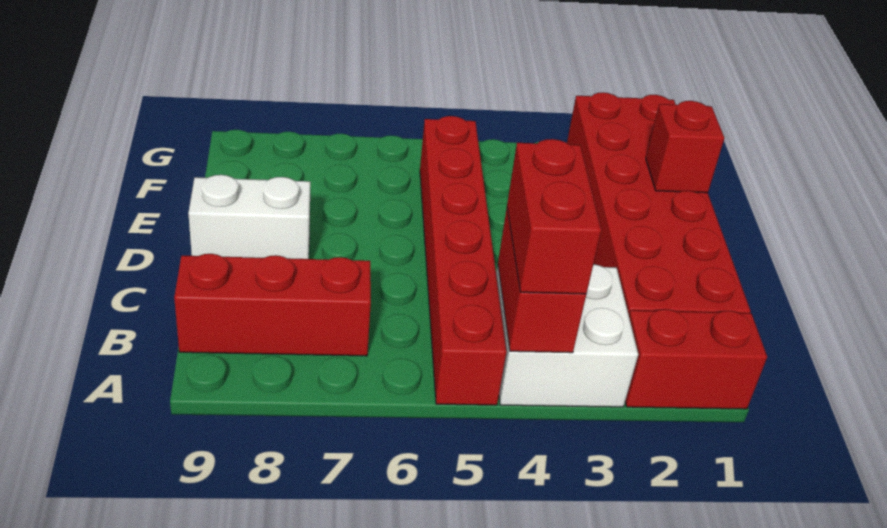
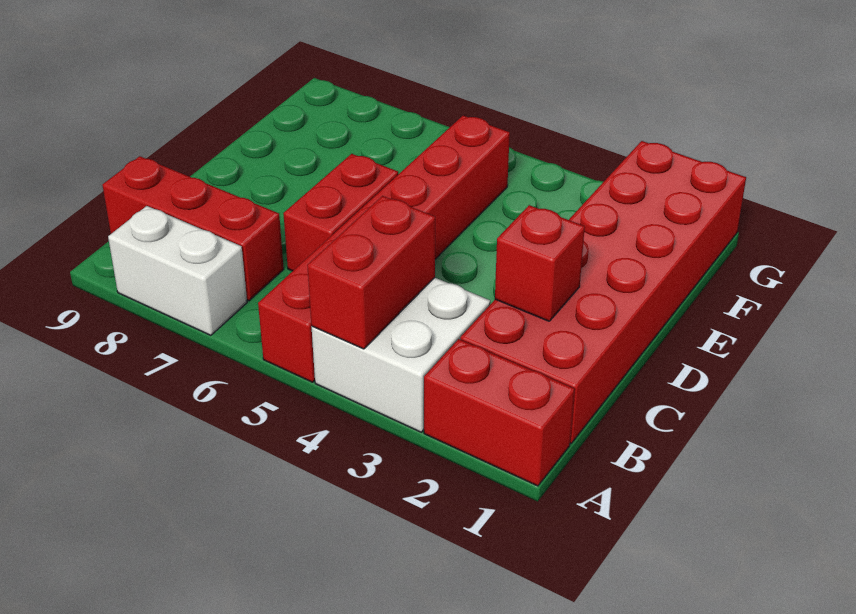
red 1x2 brick [507,139,601,294] -> red 1x2 brick moved to [283,154,398,271]
white 1x2 brick [188,175,310,259] -> white 1x2 brick moved to [108,206,247,335]
red 1x1 brick [646,101,724,193] -> red 1x1 brick moved to [495,205,585,321]

